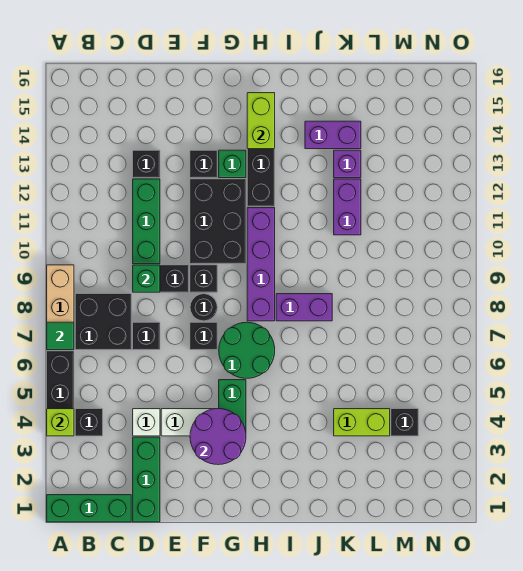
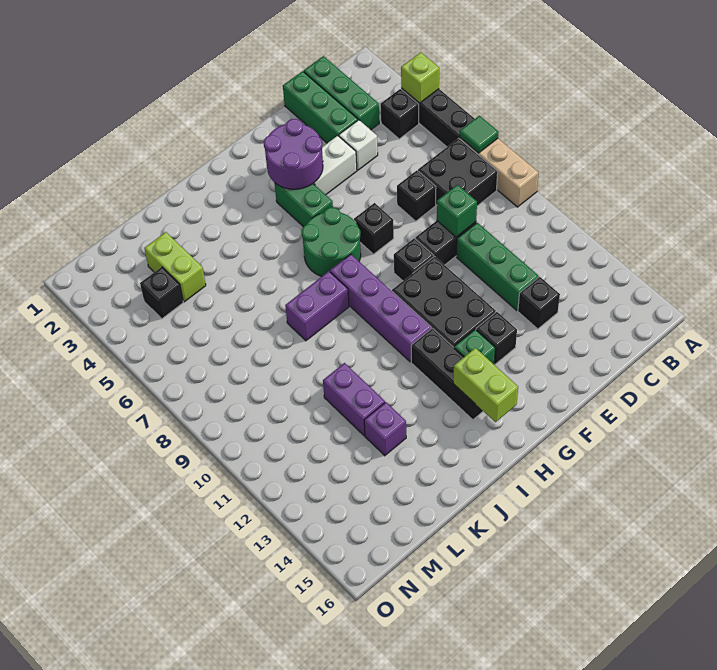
green 1x3 brick [47,495,131,522] -> green 1x3 brick turned to [304,56,379,130]
black 1x1 round brick [190,294,217,321] -> none
purple 1x2 brick [305,121,361,149] -> none
lime 1x2 brick [334,409,390,436] -> lime 1x2 brick turned to [144,232,206,302]

